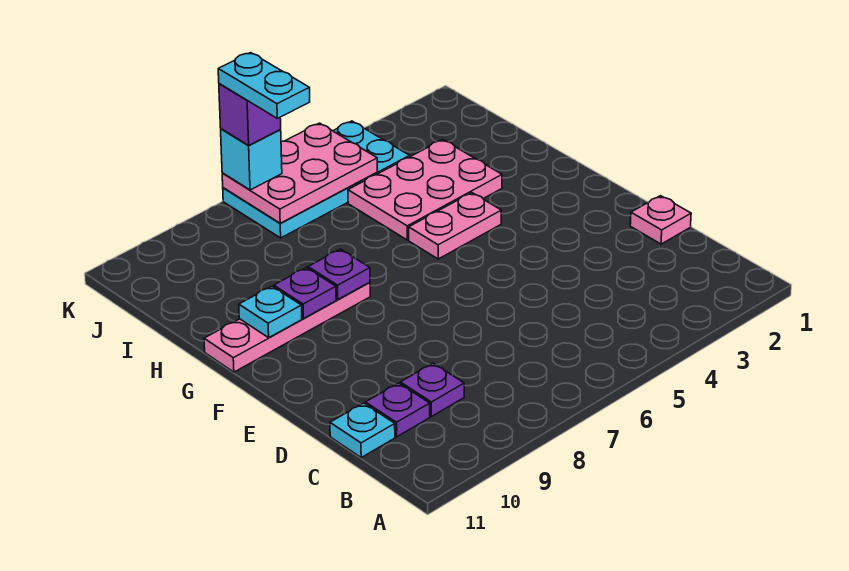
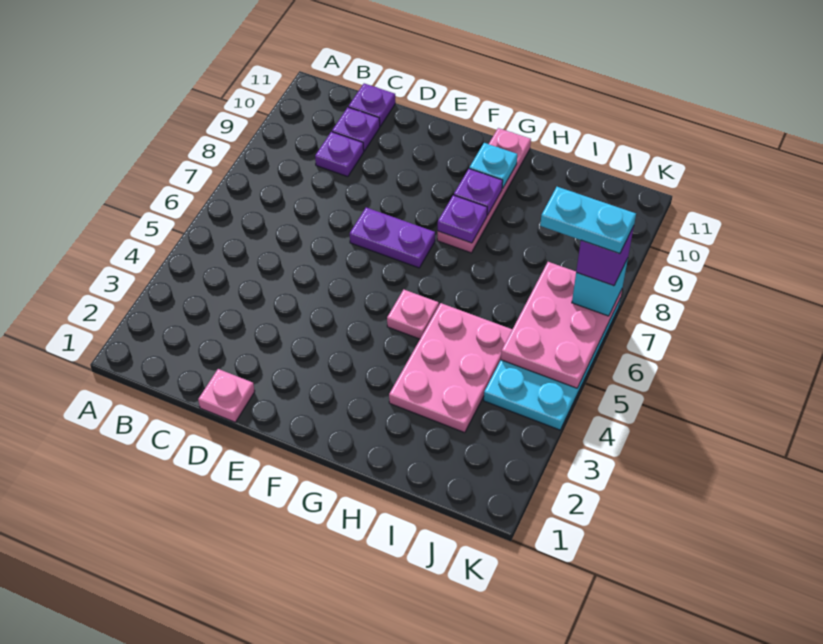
cyan 1x1 plate [330,403,395,457] -> purple 1x1 plate [349,83,395,126]
none -> purple 1x2 plate [350,208,435,268]
pink 1x2 plate [409,193,501,259] -> pink 1x1 plate [387,290,439,339]

